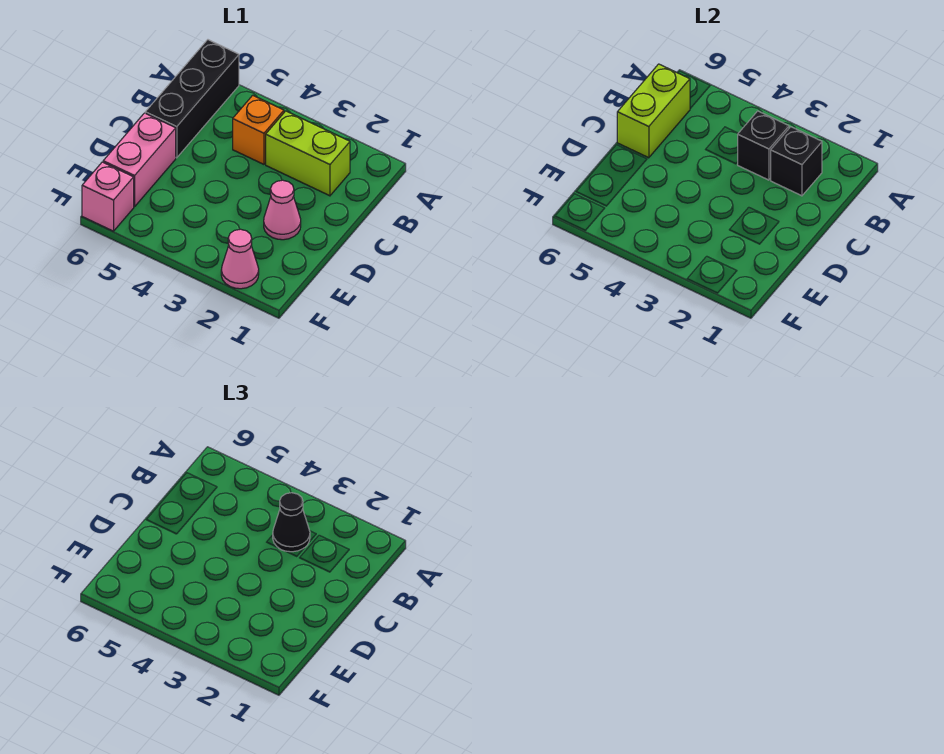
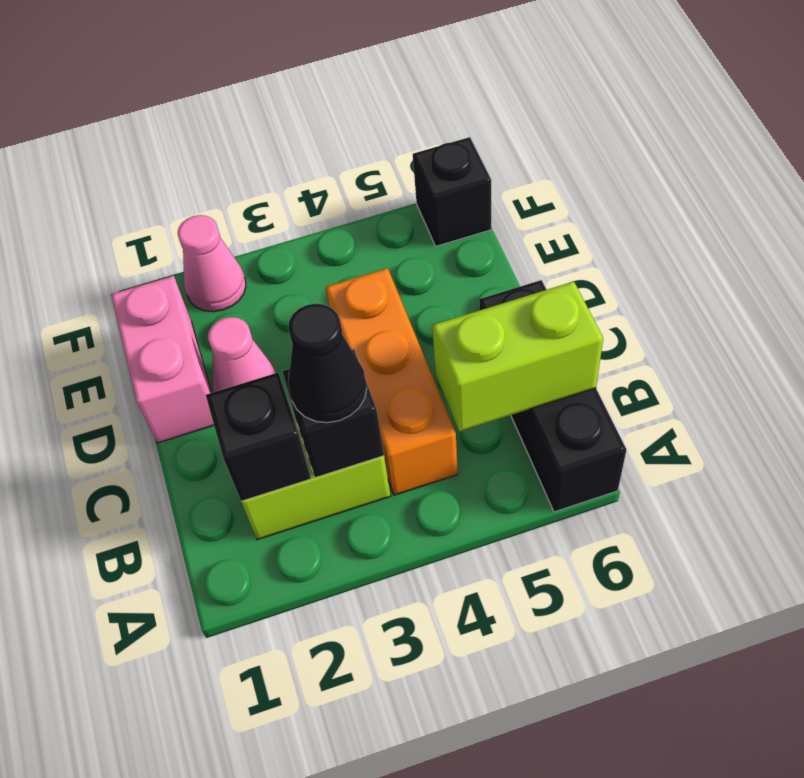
orange 1x1 brick [233,95,284,164] -> orange 1x3 brick [326,268,458,495]
lime 1x2 brick [617,64,690,158] -> lime 1x2 brick turned to [432,282,603,431]
pink 1x2 brick [103,113,176,207] -> pink 1x2 brick moved to [111,276,214,443]
pink 1x1 brick [82,162,134,231] -> black 1x1 brick [413,137,491,246]

